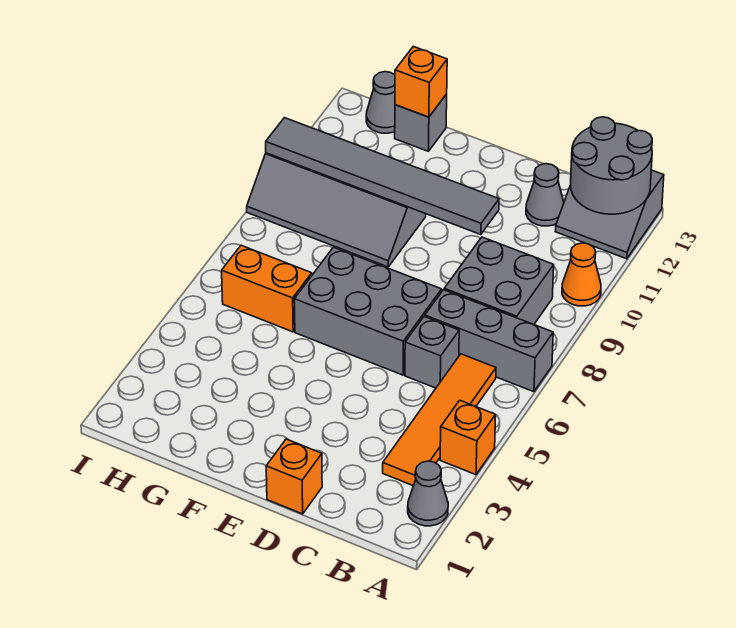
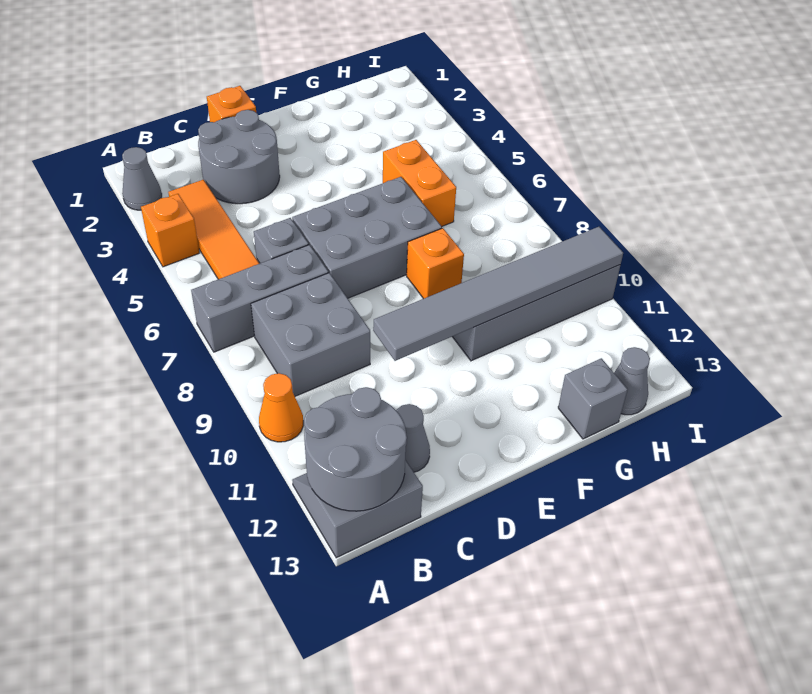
none -> grey 2x2 round brick [198,110,280,204]
orange 1x2 brick [222,245,312,332] -> orange 1x2 brick turned to [383,140,456,226]
orange 1x1 brick [395,46,447,117] -> orange 1x1 brick moved to [407,228,464,299]

